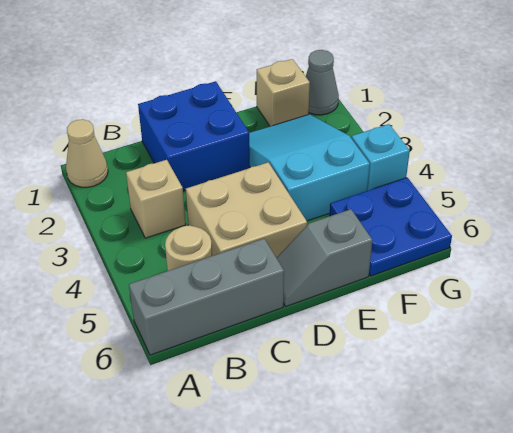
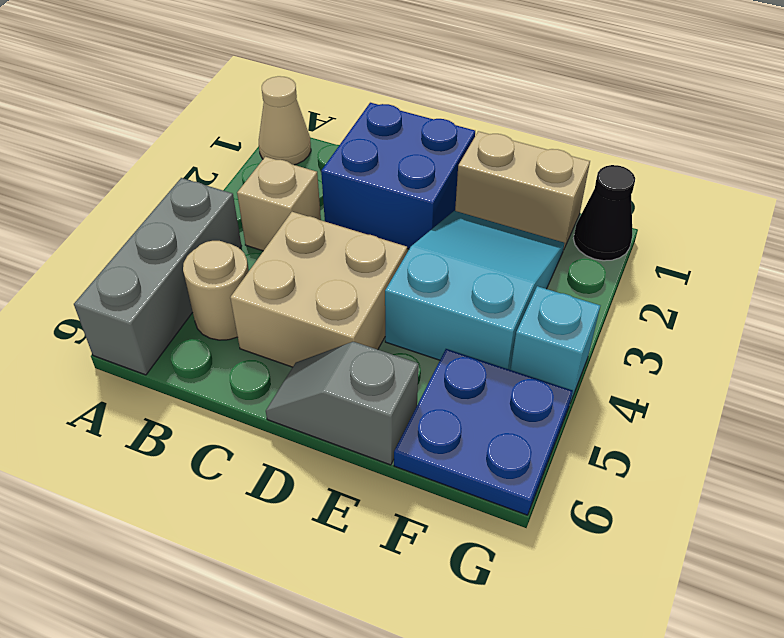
grey 1x3 brick [129,239,284,355] -> grey 1x3 brick turned to [74,178,241,375]
tan 1x1 brick [257,59,310,126] -> tan 1x2 brick [455,131,590,250]
grey 1x1 cone [306,50,339,115] -> black 1x1 cone [574,165,635,261]

